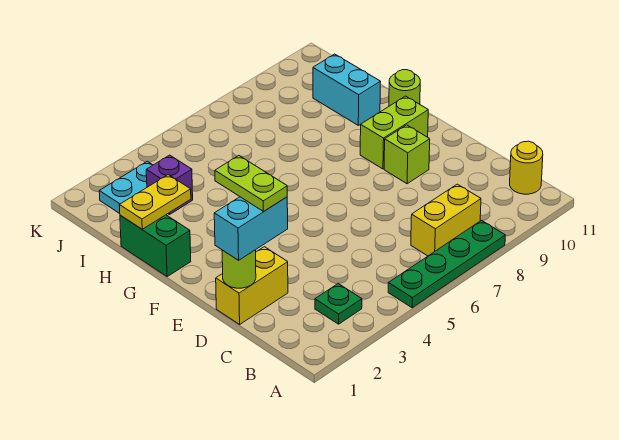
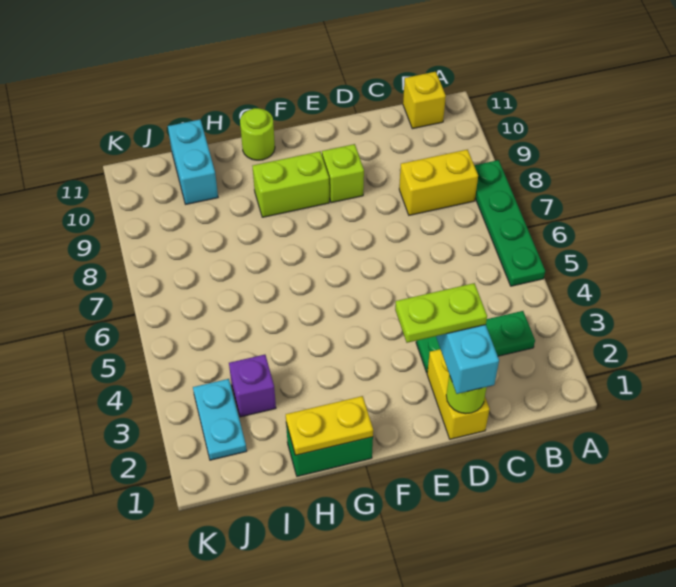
green 1x1 plate [315,284,362,324] -> green 1x3 plate [416,311,535,373]
yellow 1x2 brick [411,184,481,256] -> yellow 1x2 brick turned to [399,149,478,215]
yellow 1x1 round brick [510,141,543,194] -> yellow 1x1 brick [403,72,446,129]
lime 1x2 brick [360,96,428,169] -> lime 1x2 brick turned to [253,151,329,217]
yellow 1x2 plate [119,175,191,229] -> yellow 1x2 plate turned to [286,396,373,455]
cyan 1x2 brick [313,54,381,125] -> cyan 1x2 brick turned to [168,120,218,204]

